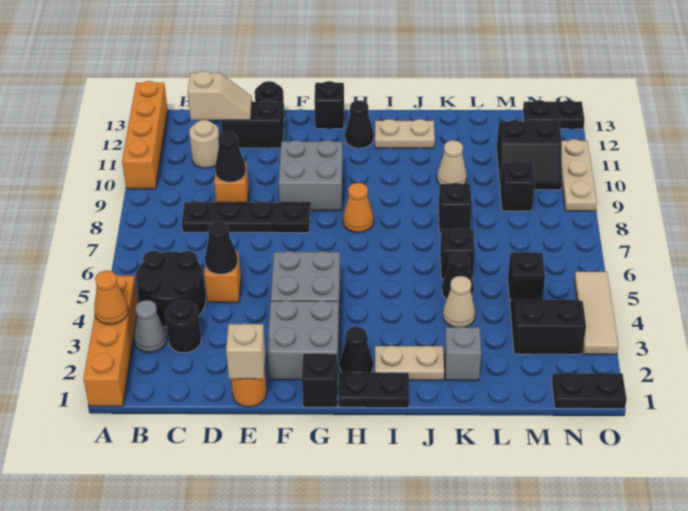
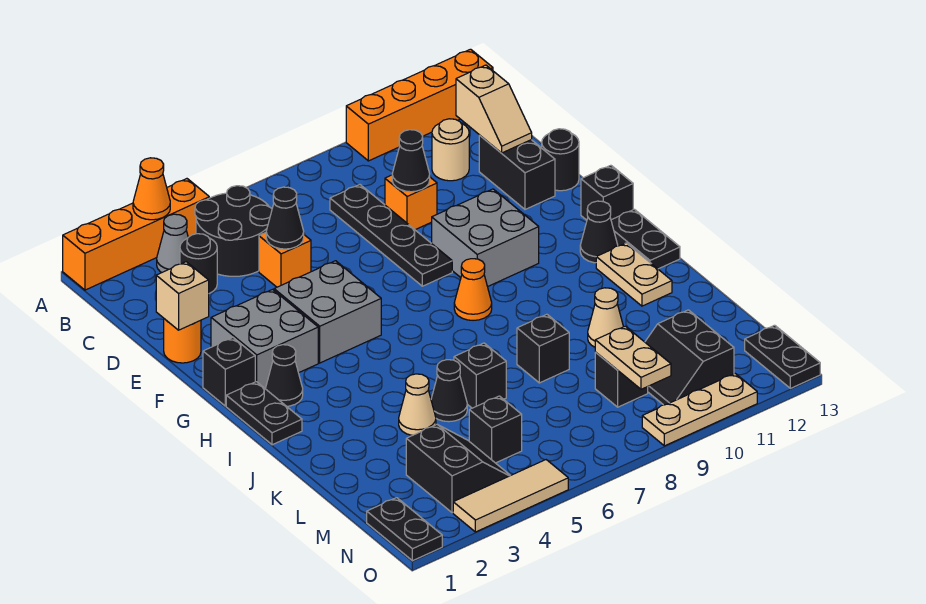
none -> black 1x2 plate [611,209,680,269]
tan 1x2 plate [375,346,444,380] -> tan 1x2 plate moved to [595,326,671,389]
grey 1x1 brick [444,327,481,381] -> none

